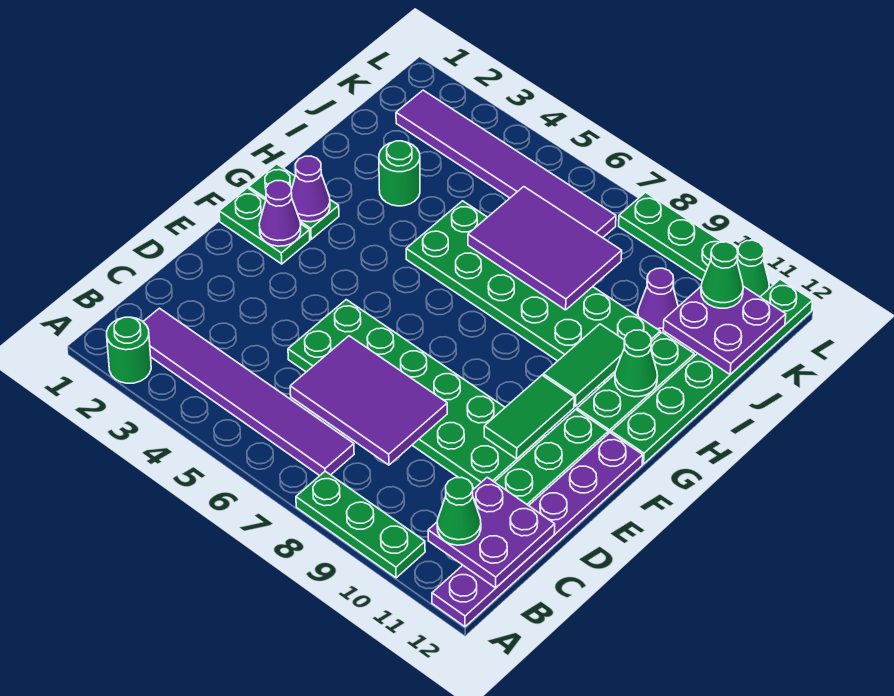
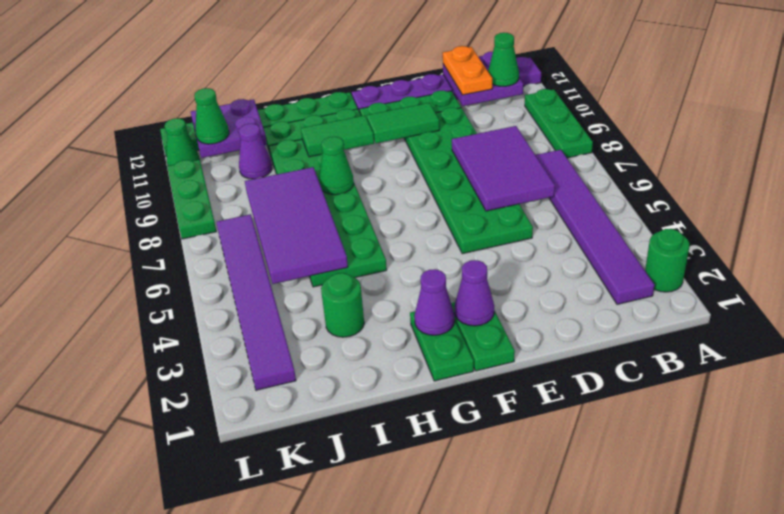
none -> orange 1x2 plate [443,46,492,95]
green 1x1 cone [615,330,657,397] -> green 1x1 cone moved to [319,137,354,195]
purple 2x3 tile [468,187,622,310] -> purple 2x4 tile [245,167,348,284]

